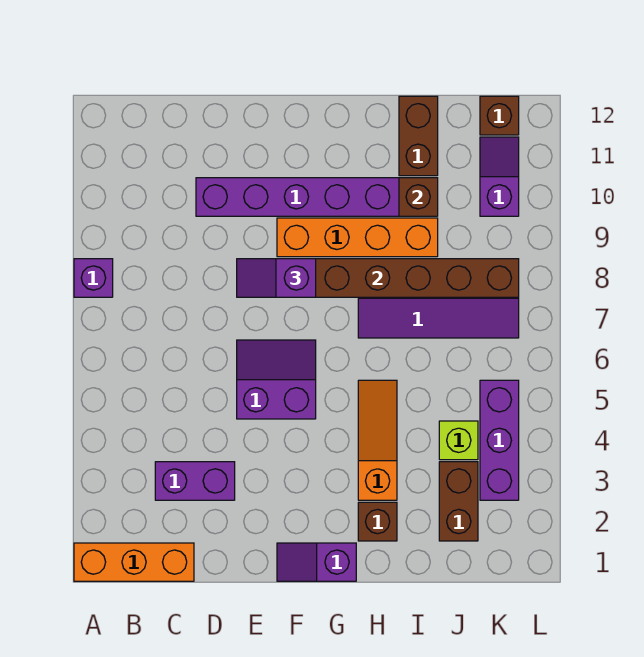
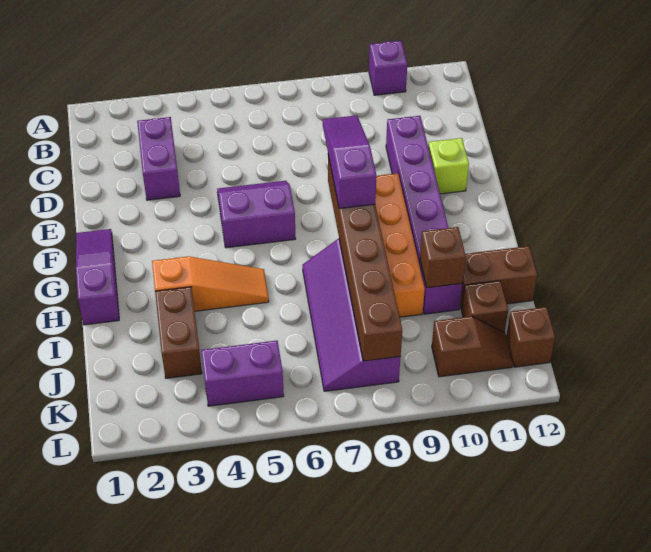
orange 1x3 brick [74,543,194,581] -> none
purple 1x1 brick [74,259,113,297] -> purple 1x1 brick moved to [369,41,407,95]
purple 2x2 slope [237,340,316,419] -> purple 2x2 slope turned to [217,181,296,248]
purple 1x2 slope [237,259,316,297] -> purple 1x3 slope [323,115,376,209]
purple 1x2 slope [277,543,356,581] -> purple 1x3 slope [76,229,119,325]
brown 1x1 brick [358,502,397,541] -> brown 1x1 brick moved to [461,281,508,332]
brown 1x2 brick [439,462,478,541] -> brown 1x2 brick turned to [155,287,202,378]
lime 1x1 brick [439,421,478,460] -> lime 1x1 brick moved to [428,138,469,194]
purple 1x3 brick [480,380,519,500] -> purple 1x2 brick [201,341,284,406]
purple 1x2 slope [480,137,519,216] -> brown 1x2 slope [432,316,513,377]

